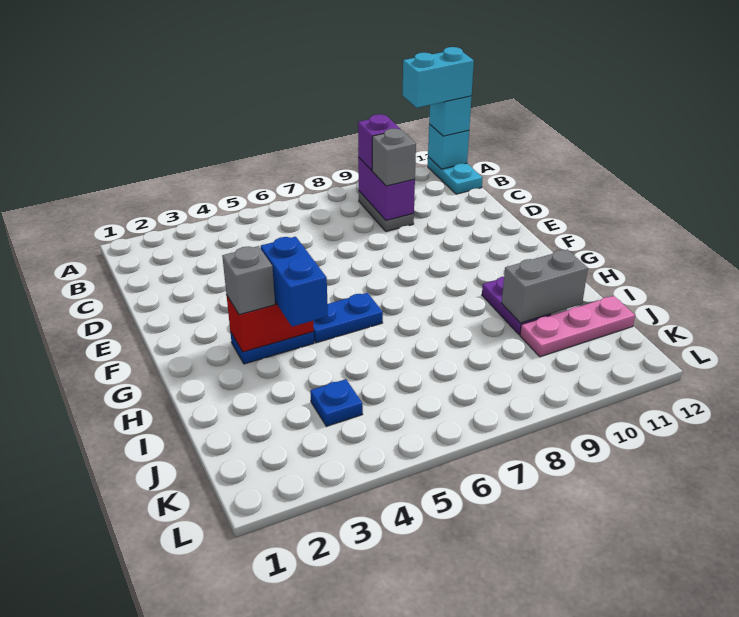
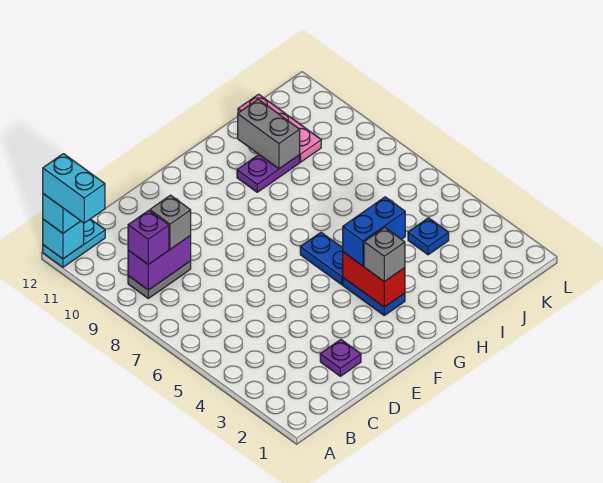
none -> purple 1x1 plate [320,340,361,376]

